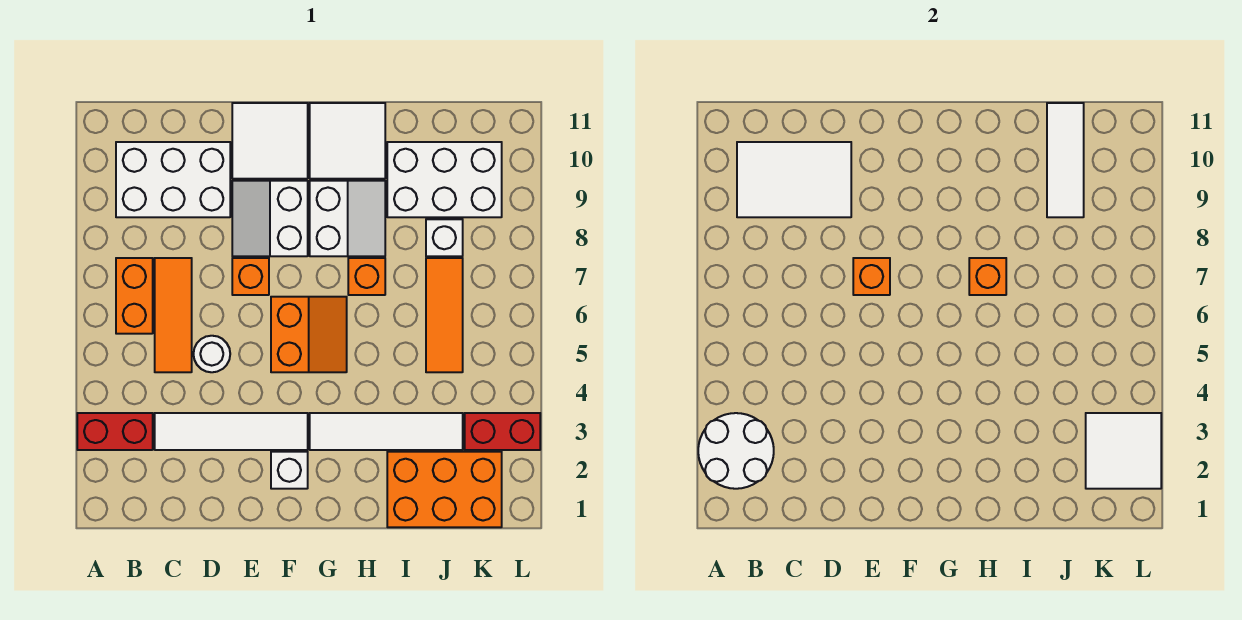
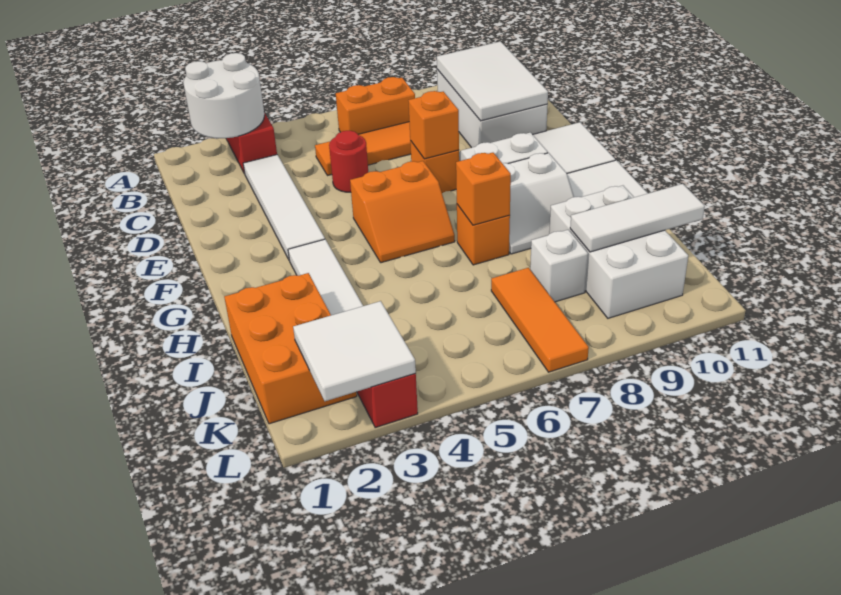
white 1x1 round brick [194,336,230,372] -> red 1x1 round brick [329,131,368,192]
white 1x1 brick [271,452,308,489] -> none
orange 1x3 tile [426,258,463,372] -> orange 1x3 tile turned to [491,268,589,372]

